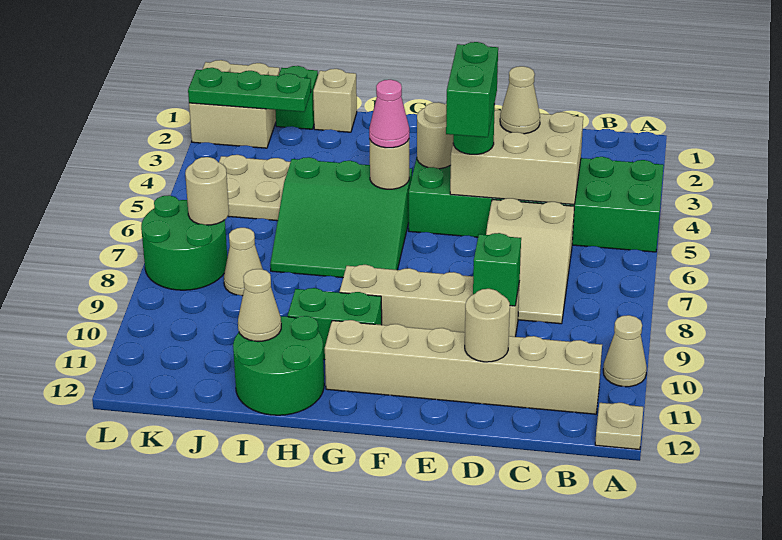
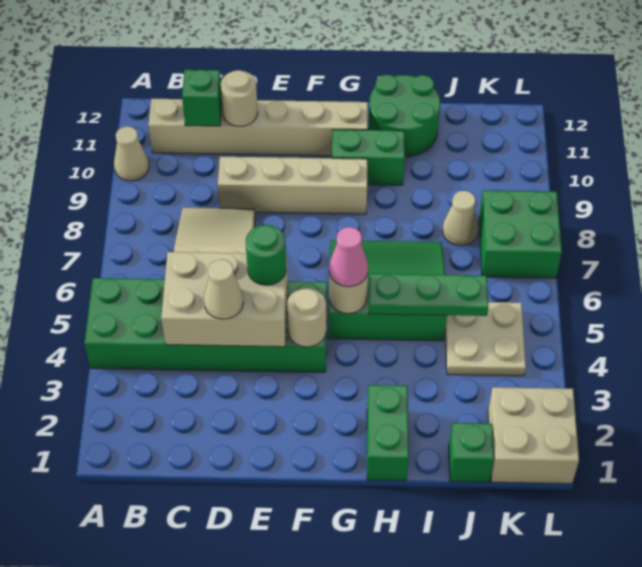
tan 1x1 plate [595,403,643,450] -> none
green 1x1 brick [473,233,521,306] -> green 1x1 brick moved to [182,70,222,126]
green 1x2 brick [446,42,498,137] -> green 1x2 brick moved to [367,385,409,481]
tan 1x1 brick [313,69,357,132] -> none
tan 1x1 cone [238,269,281,341] -> none
green 1x3 plate [188,68,311,112] -> green 1x3 plate moved to [369,274,488,316]
green 2x2 round brick [141,195,227,290] -> green 2x2 brick [479,190,562,278]
tan 1x1 round brick [185,157,229,225] -> none

